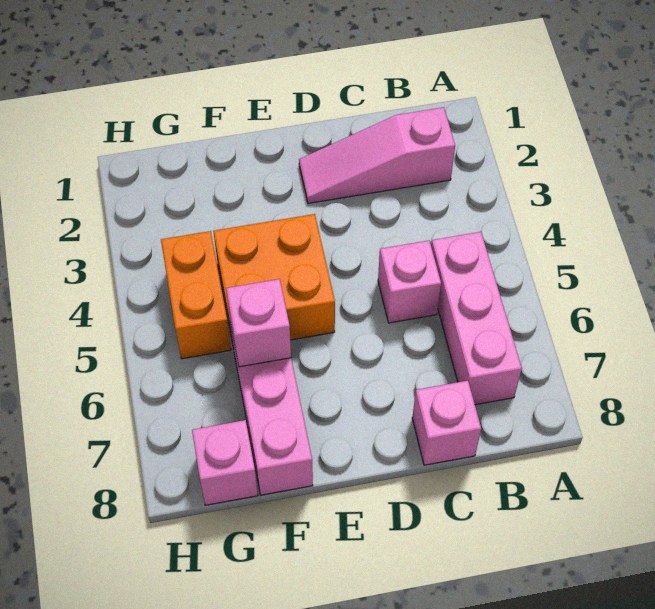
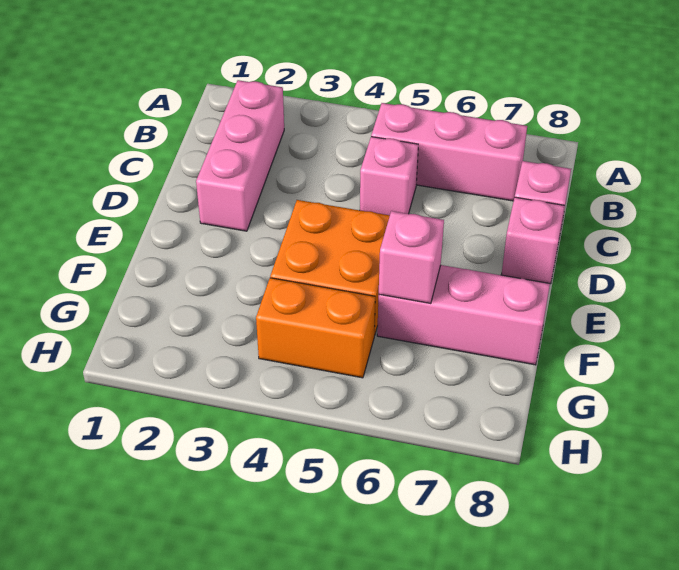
pink 1x3 slope [299,107,455,203] -> pink 1x3 brick [196,80,284,231]
pink 1x1 brick [192,420,258,505] -> pink 1x1 brick moved to [501,197,564,284]

